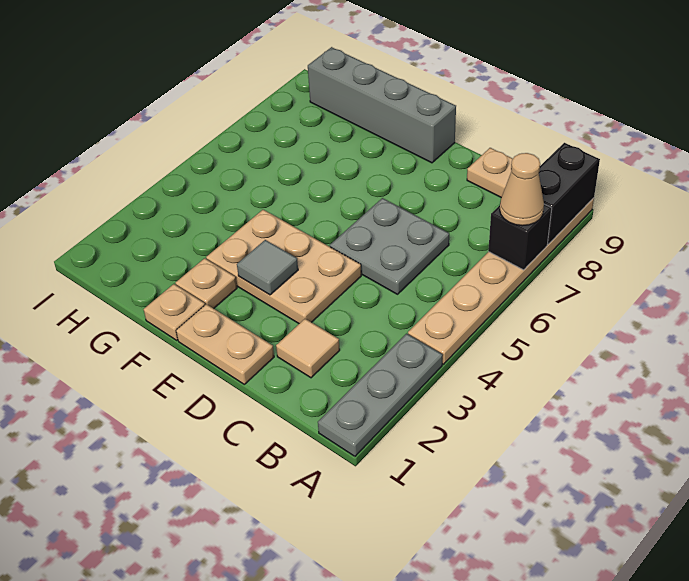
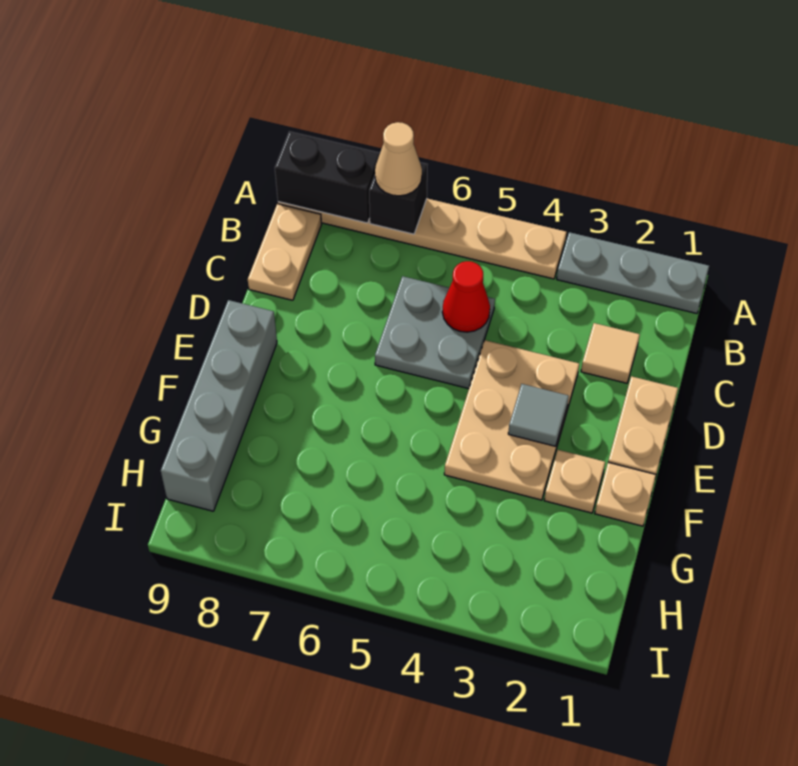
none -> red 1x1 cone [442,261,490,332]

